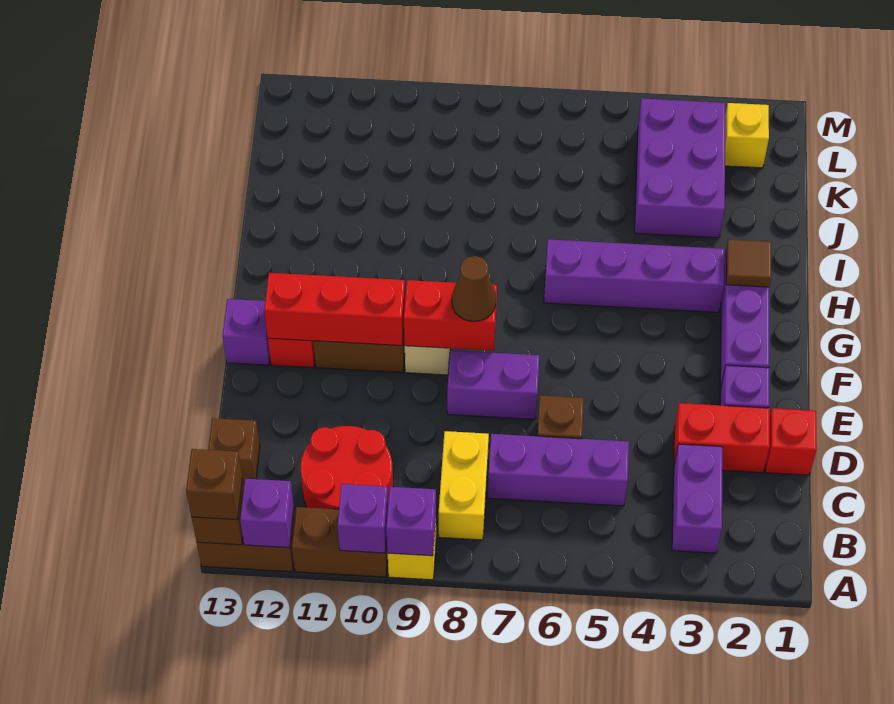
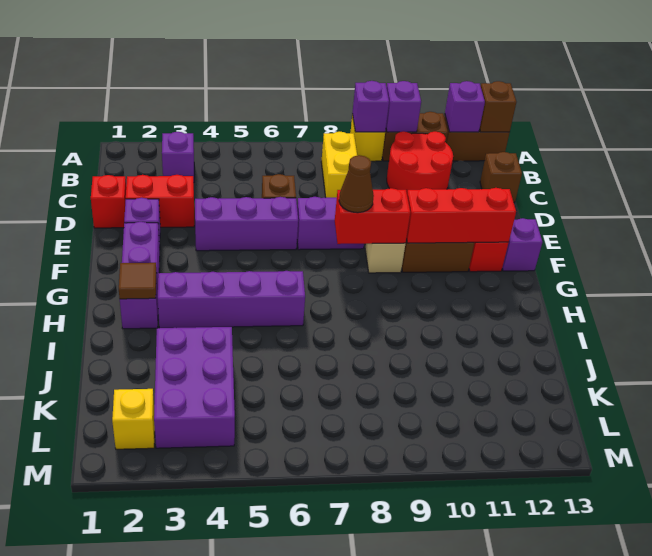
brown 1x1 brick [186,449,242,520] -> none
purple 1x2 brick [672,444,723,553] -> purple 1x1 brick [162,132,194,178]
purple 1x3 brick [488,434,629,506] -> purple 1x3 brick moved to [195,197,298,251]

